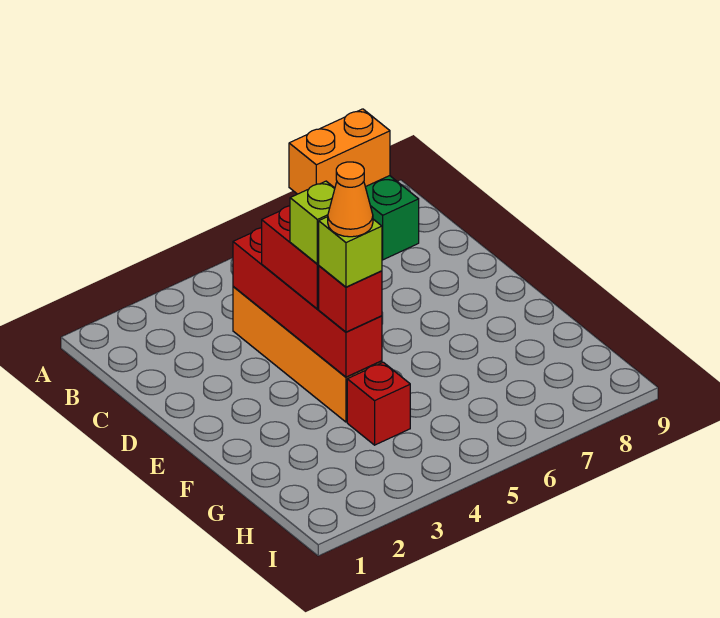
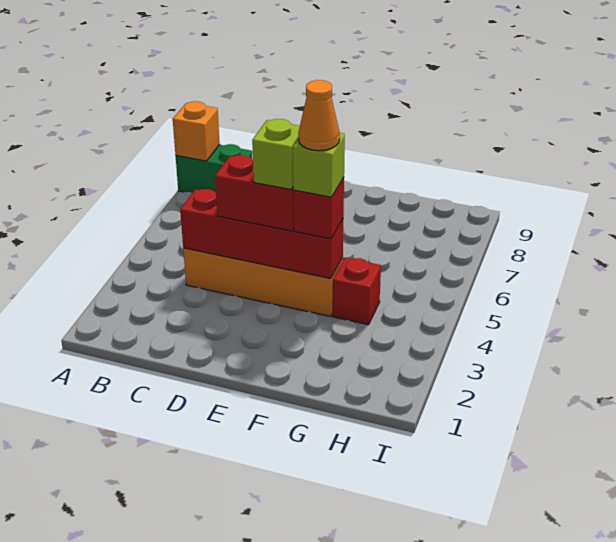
orange 1x2 brick [289,109,390,194] -> orange 1x1 brick [173,101,220,161]

